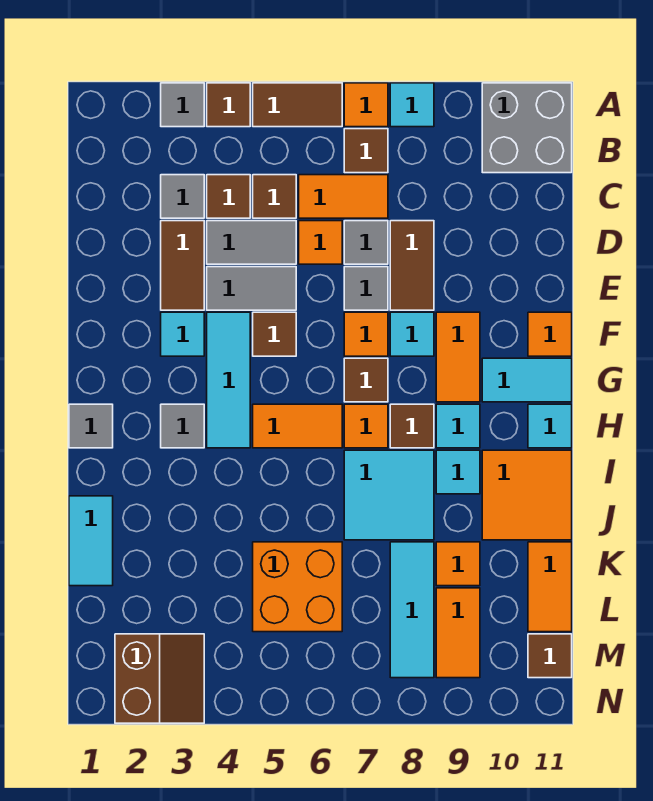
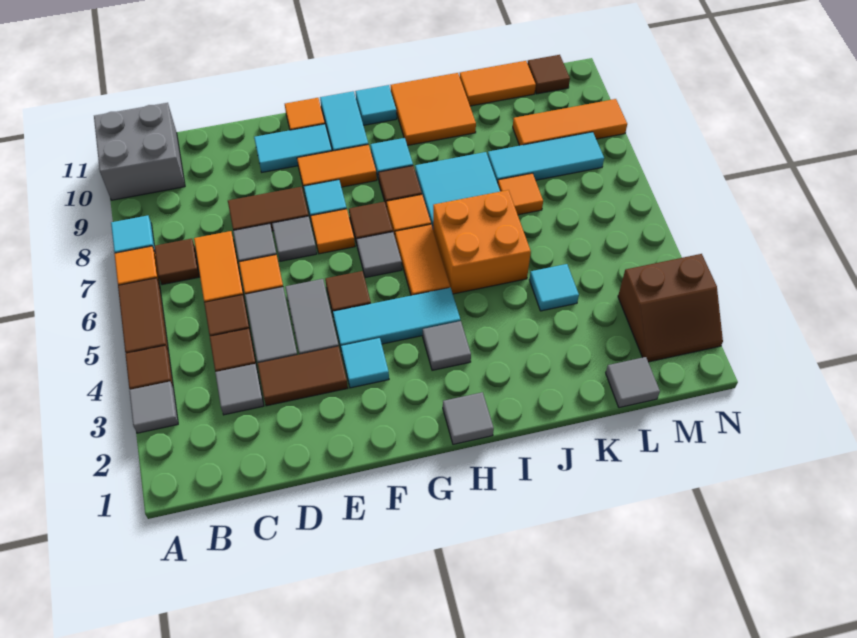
none -> grey 1x1 tile [357,232,402,278]
cyan 1x1 tile [436,450,480,494] -> cyan 1x1 tile moved to [529,264,579,311]
cyan 1x2 tile [69,496,113,586] -> cyan 1x2 tile moved to [254,124,332,172]
orange 2x2 brick [253,542,342,632] -> orange 2x2 brick moved to [433,190,531,294]
orange 1x1 tile [436,542,480,586] -> orange 1x1 tile moved to [498,173,543,215]
none -> grey 1x1 tile [606,357,660,408]
orange 1x2 tile [436,588,480,678] -> orange 1x3 tile [513,99,627,146]
brown 2x2 slope [115,634,204,723] -> brown 2x2 slope turned to [618,254,723,362]

